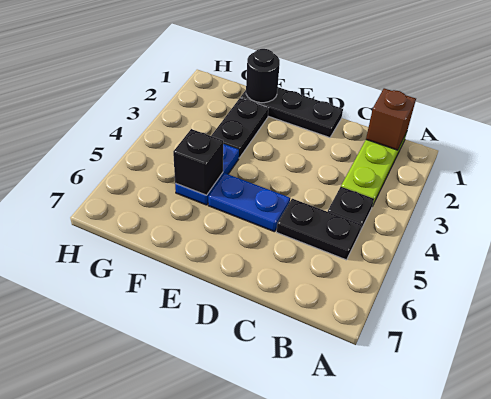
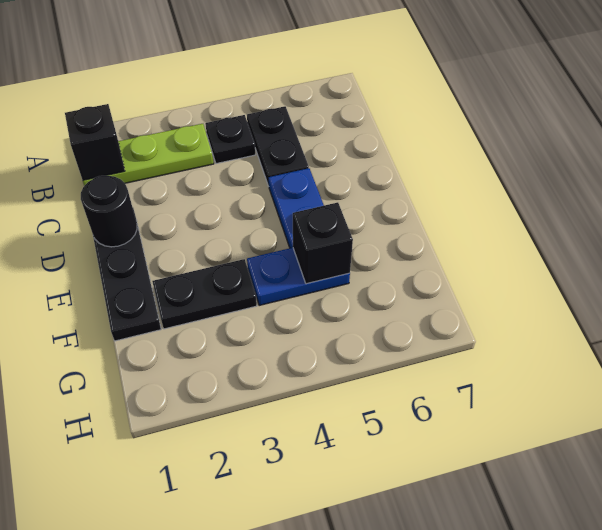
brown 1x1 brick [366,88,416,150] -> black 1x1 brick [65,104,125,180]
black 1x1 round brick [246,49,280,103] -> black 1x1 round brick moved to [81,175,137,247]

